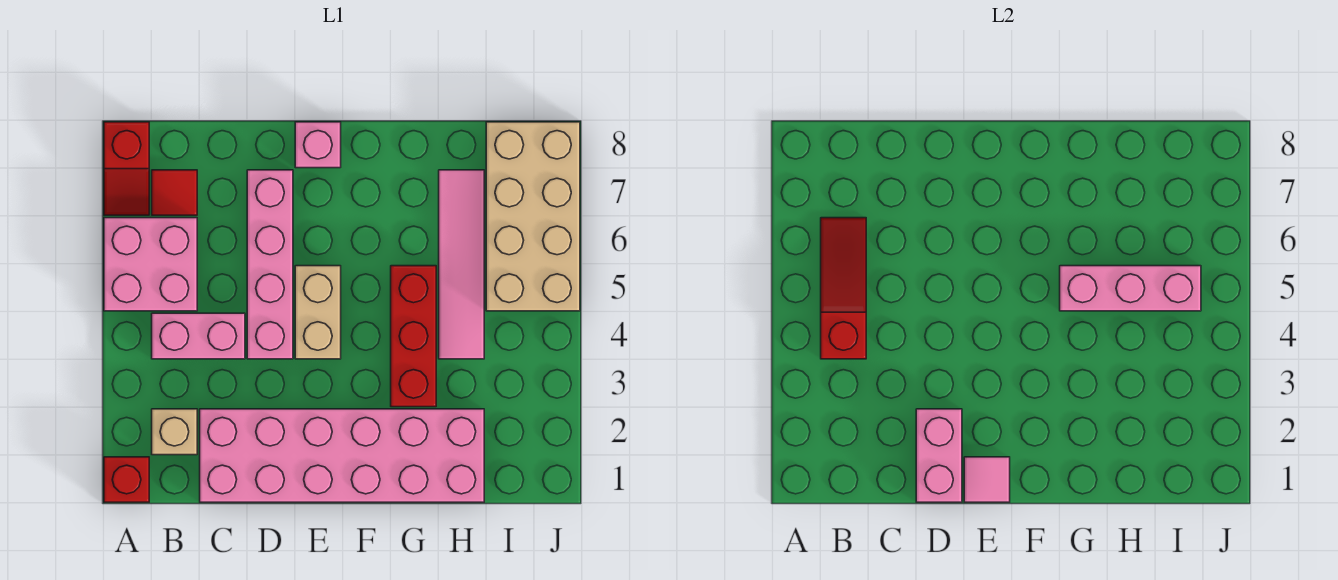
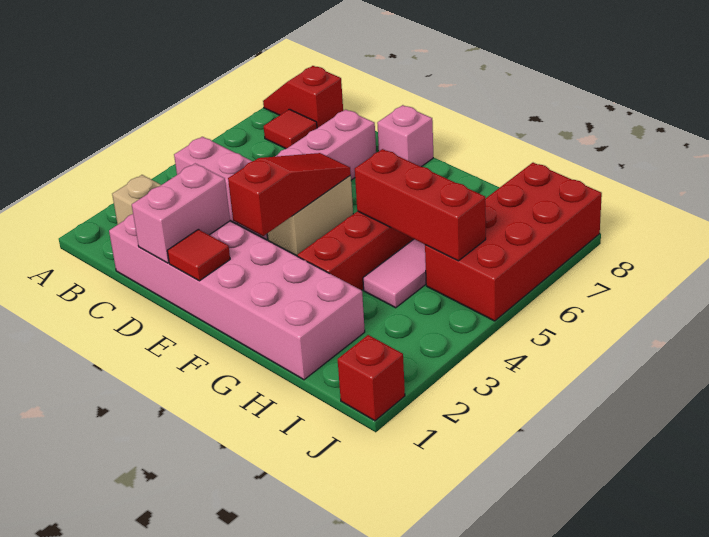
red 1x1 brick [104,457,149,502] -> red 1x1 brick moved to [338,335,405,421]
pink 2x2 brick [104,218,197,311] -> none
red 1x2 slope [104,122,149,215] -> red 1x2 slope turned to [263,66,343,128]
red 1x3 slope [821,218,866,359] -> red 1x3 slope moved to [228,153,351,236]
pink 1x1 tile [964,457,1010,502] -> red 1x1 tile [167,229,230,281]
pink 1x3 brick [1060,266,1201,311] -> red 1x3 brick [355,149,486,261]
tan 2x4 brick [486,122,580,311] -> red 2x4 brick [425,163,602,321]

